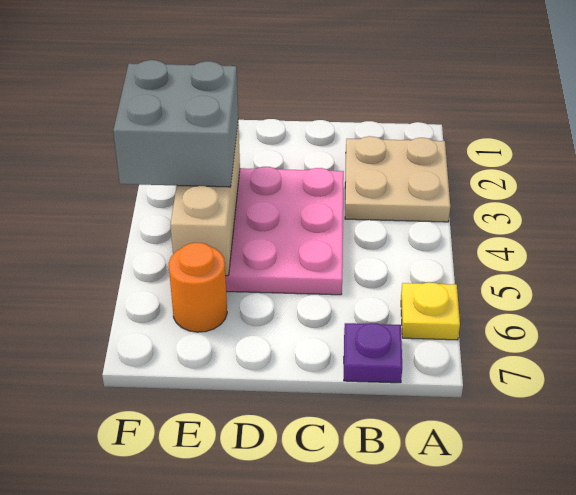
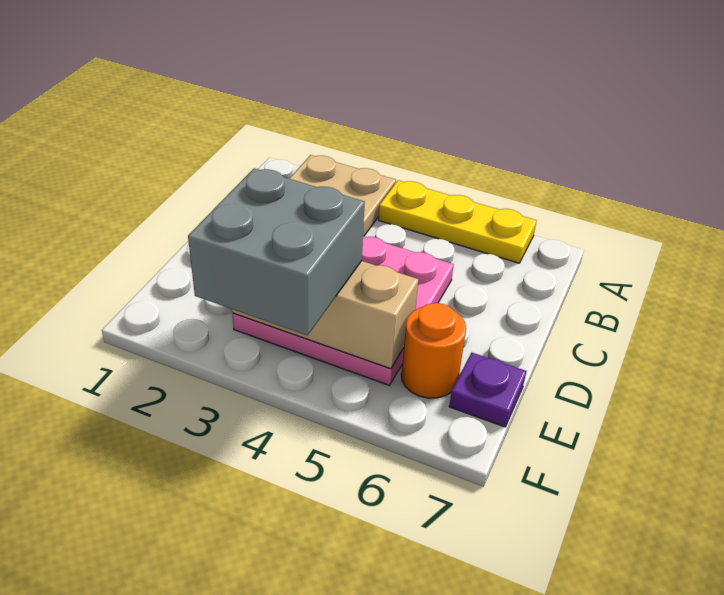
yellow 1x1 plate [401,282,460,340] -> yellow 1x3 plate [378,180,537,263]
purple 1x1 plate [344,323,402,383] -> purple 1x1 plate moved to [449,353,526,427]

